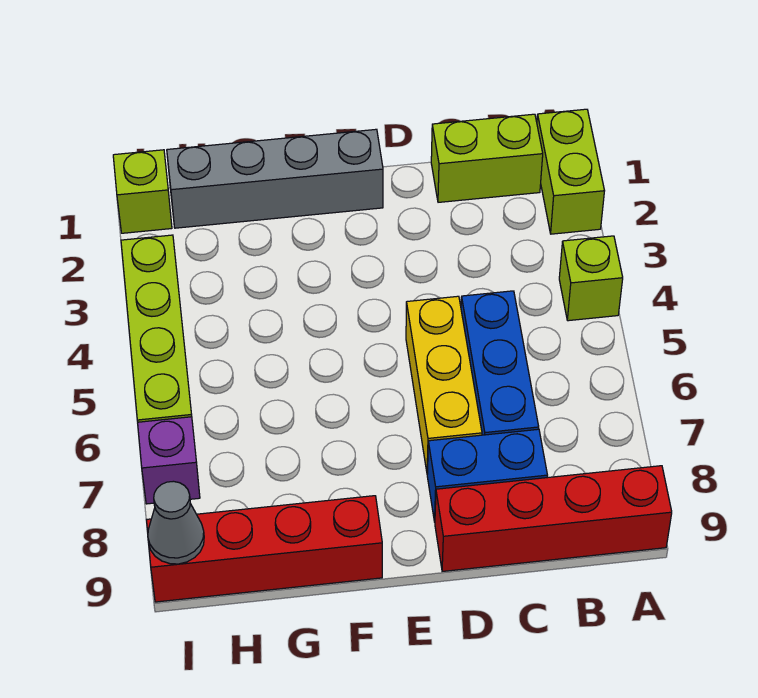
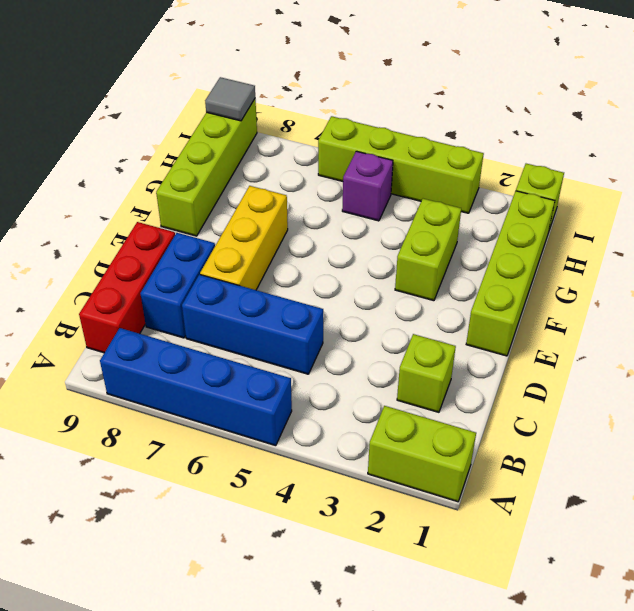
lime 1x1 brick [559,236,623,321] -> lime 1x1 brick moved to [397,334,456,412]
none -> blue 1x4 brick [100,328,292,446]
red 1x4 brick [435,466,672,571] -> red 1x3 brick [79,222,175,353]
lime 1x2 brick [431,114,543,202] -> lime 1x2 brick moved to [395,199,461,301]
yellow 1x3 brick [406,296,482,474] -> yellow 1x3 brick turned to [200,186,288,290]
grey 1x4 brick [167,129,383,228] -> lime 1x4 brick [466,191,555,356]
red 1x4 brick [146,496,382,602] -> lime 1x4 brick [156,99,257,236]
purple 1x1 brick [138,417,200,504] -> purple 1x1 brick moved to [342,151,393,221]
grey 1x1 cone [148,481,204,564] -> grey 1x1 tile [205,77,255,121]

